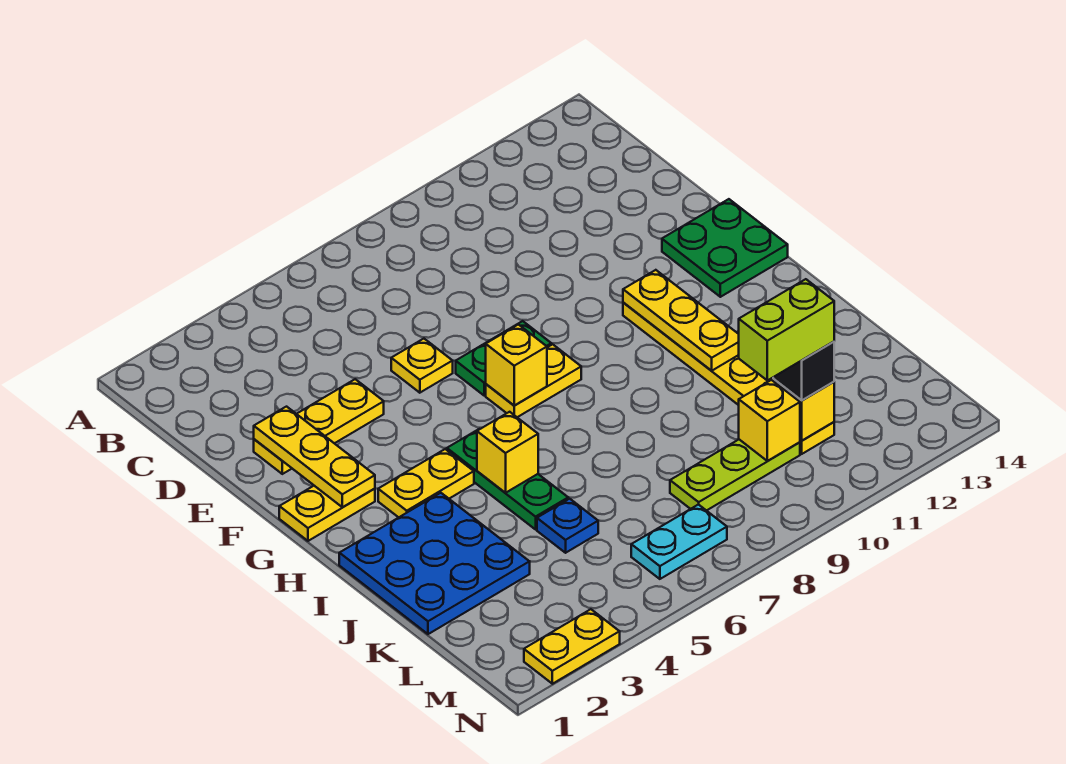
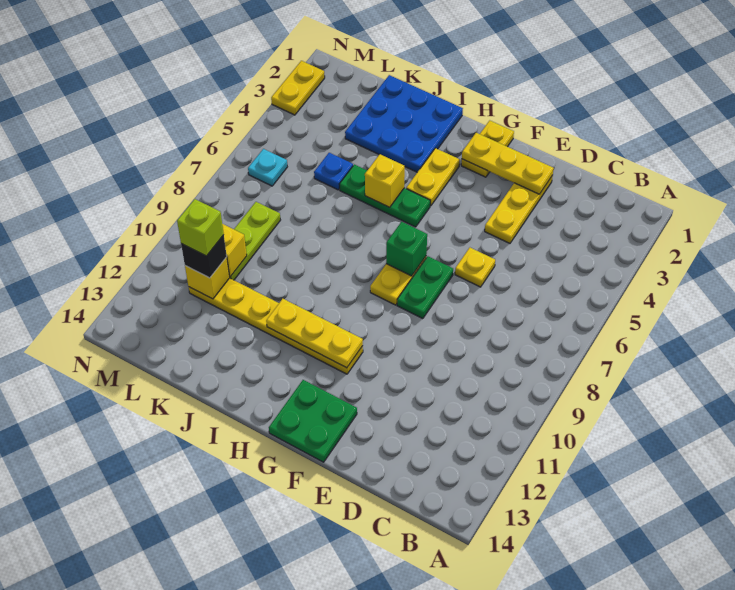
yellow 1x1 brick [486,324,547,406] -> green 1x1 brick [386,222,427,276]
lime 1x2 brick [739,279,834,380] -> lime 1x1 brick [177,199,224,256]
cyan 1x2 plate [631,504,727,579] -> cyan 1x1 plate [248,149,287,186]

